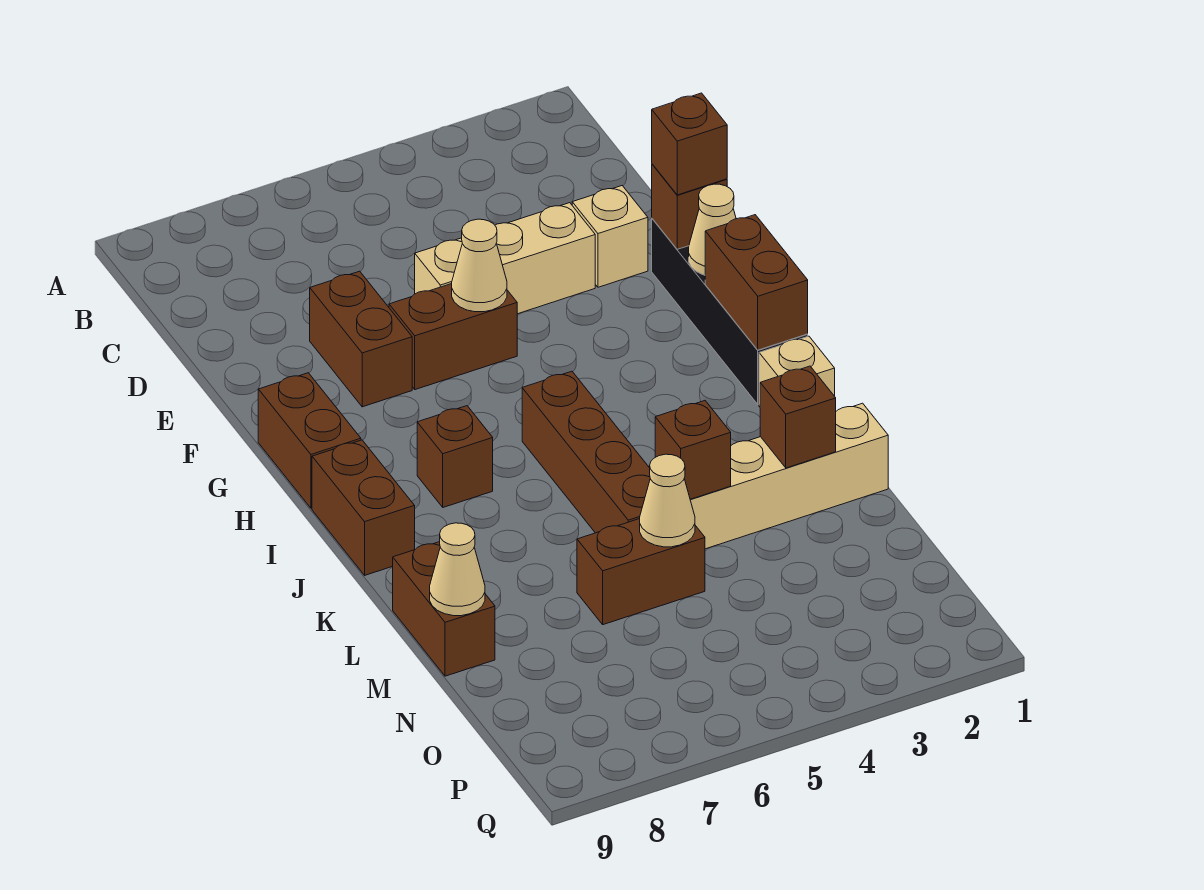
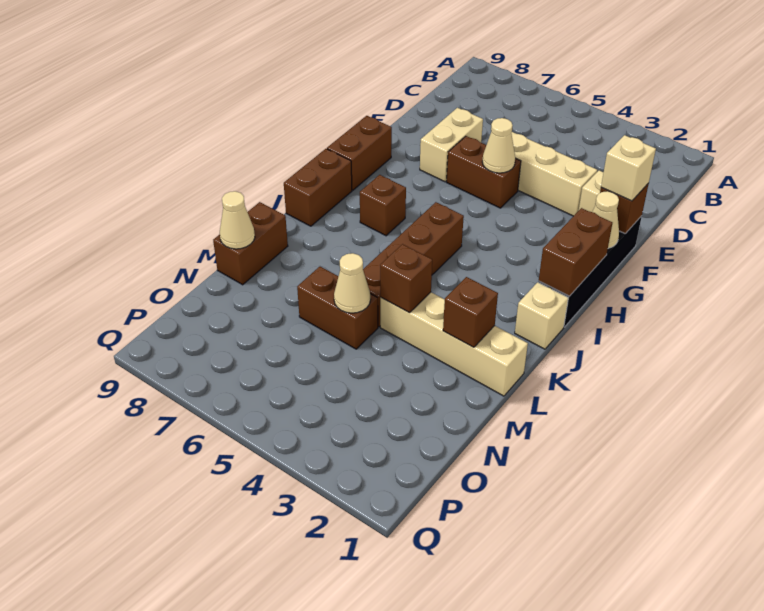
brown 1x2 brick [310,271,412,407] -> tan 1x2 brick [420,108,483,182]
brown 1x1 brick [652,93,727,195] -> tan 1x1 brick [601,135,656,201]

